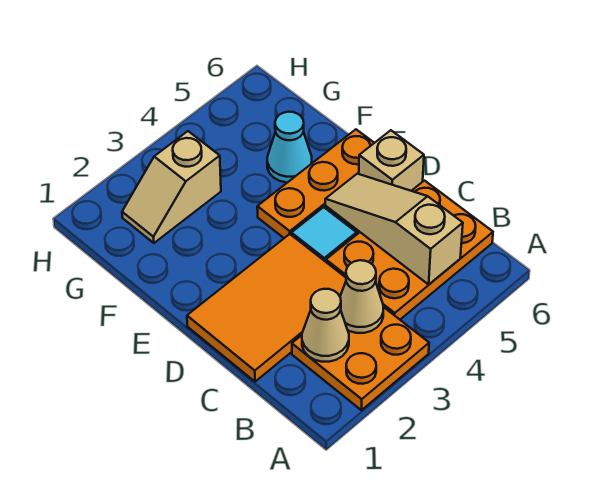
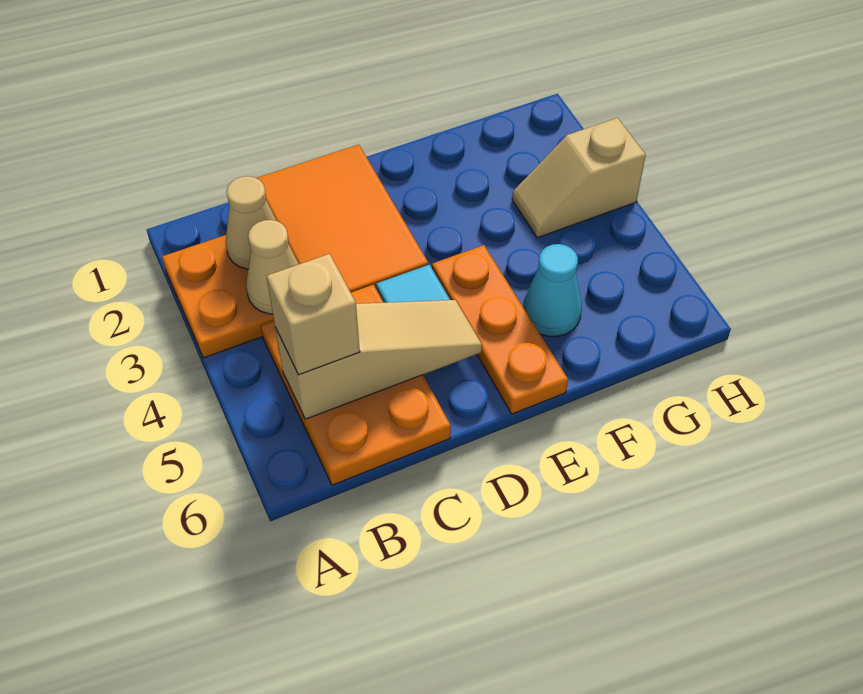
tan 1x1 brick [359,130,424,191] -> tan 1x1 brick moved to [267,254,360,375]
tan 1x2 slope [122,131,221,243] -> tan 1x2 slope turned to [512,118,646,238]

